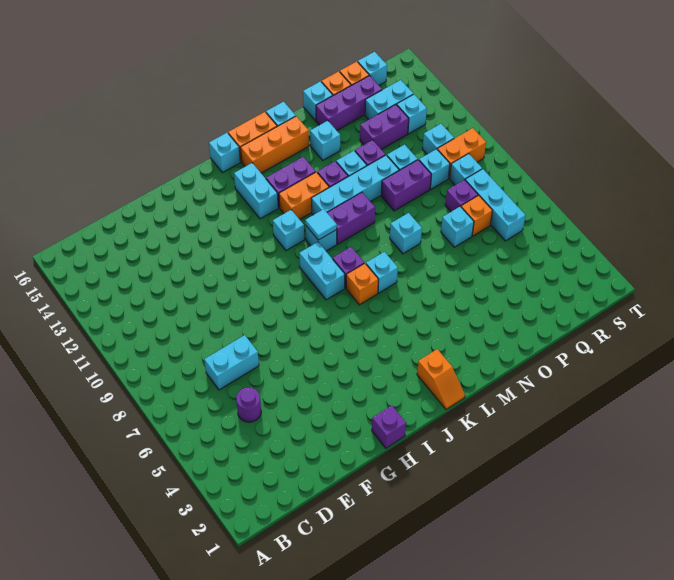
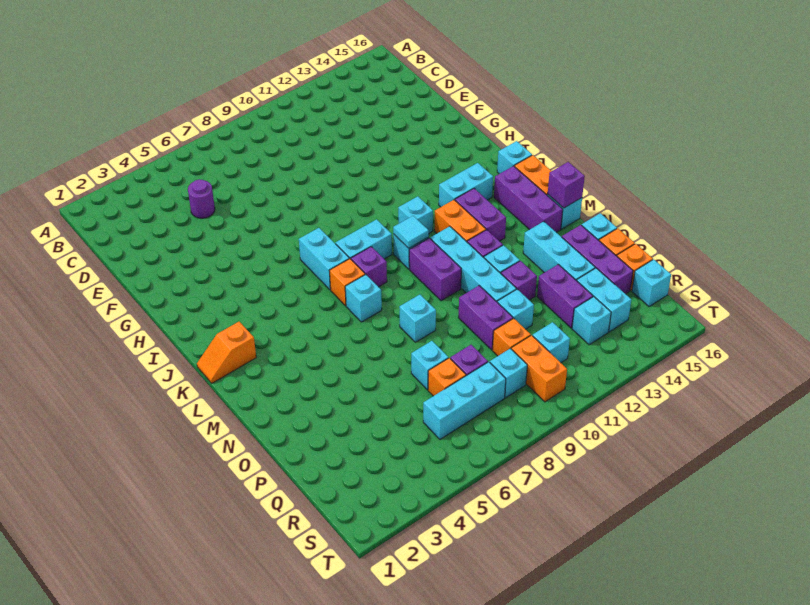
cyan 1x2 brick [204,335,259,390] -> cyan 1x2 brick moved to [299,228,349,290]
purple 1x1 brick [372,405,406,448] -> purple 1x1 brick moved to [548,162,585,208]
orange 1x3 brick [241,116,309,173] -> purple 1x3 brick [494,166,563,232]
cyan 1x1 brick [310,121,340,160] -> cyan 1x3 brick [523,222,595,281]
cyan 1x1 brick [419,149,450,189] -> orange 1x1 brick [493,318,531,356]

